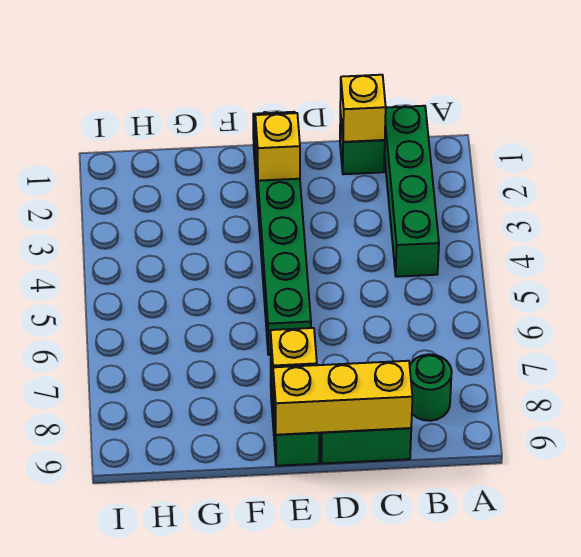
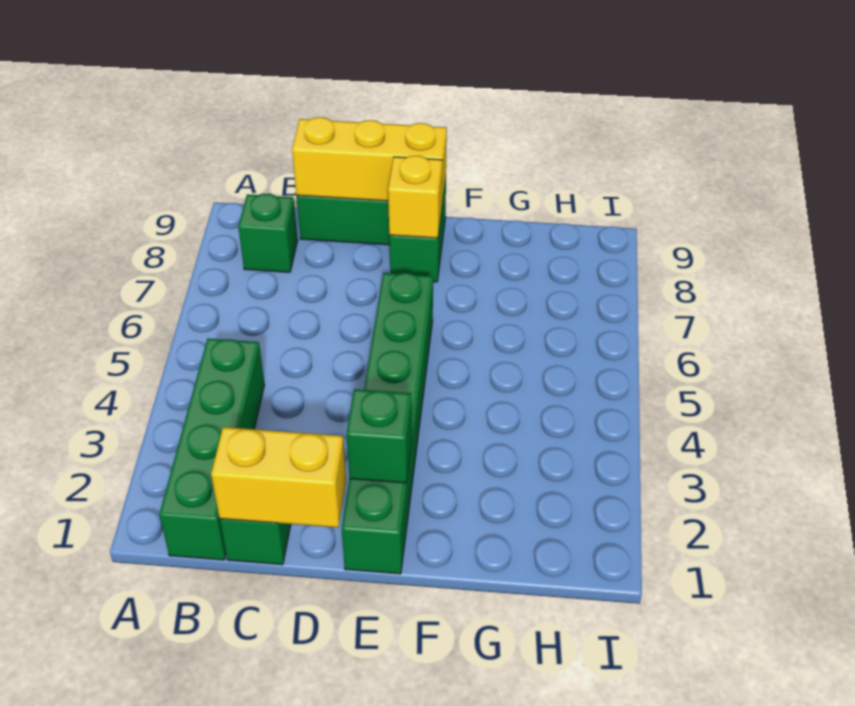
green 1x1 round brick [410,354,452,421] -> green 1x1 brick [238,194,298,272]
yellow 1x1 brick [340,75,386,142] -> yellow 1x2 brick [211,427,346,528]
yellow 1x1 brick [255,113,300,181] -> green 1x1 brick [346,389,412,483]

